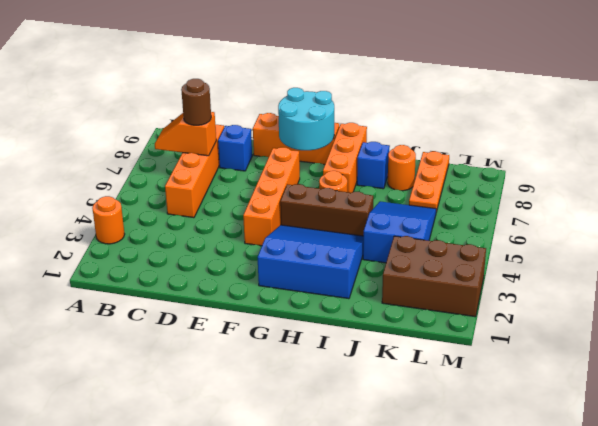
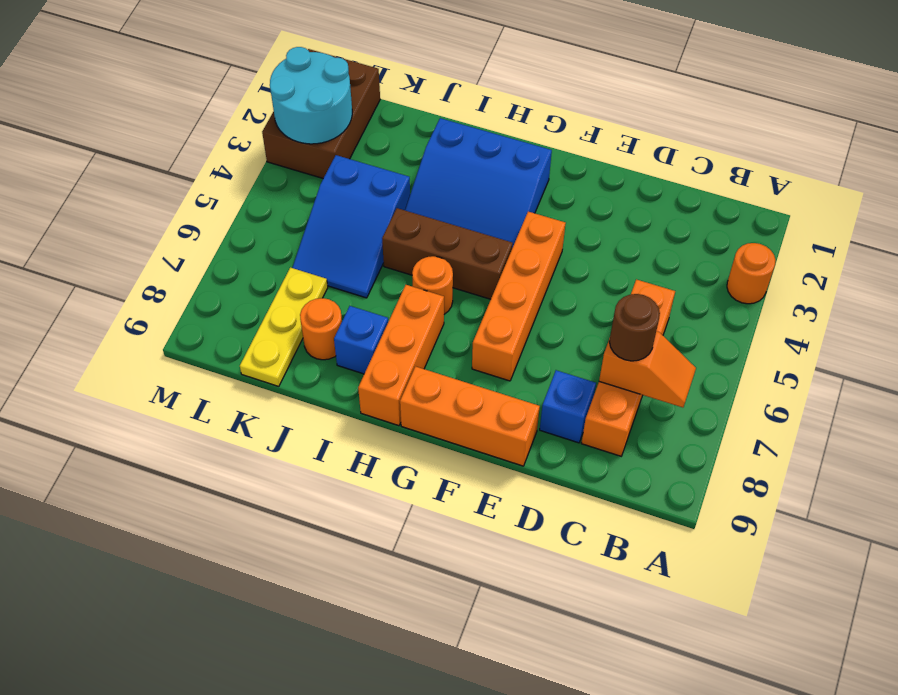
cyan 2x2 round brick [278,88,334,150] -> cyan 2x2 round brick moved to [270,47,352,144]
brown 2x3 brick [382,236,486,317] -> brown 2x3 brick turned to [262,49,380,178]
orange 1x3 plate [409,151,449,212] -> yellow 1x3 plate [240,267,328,386]

